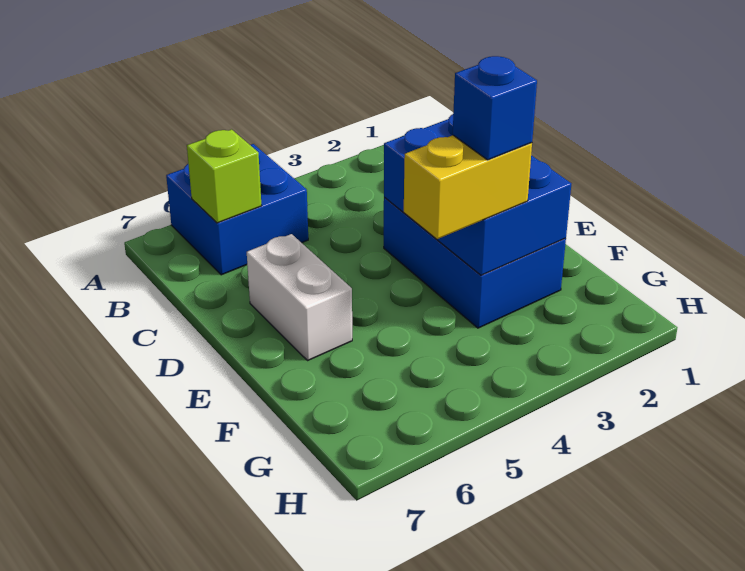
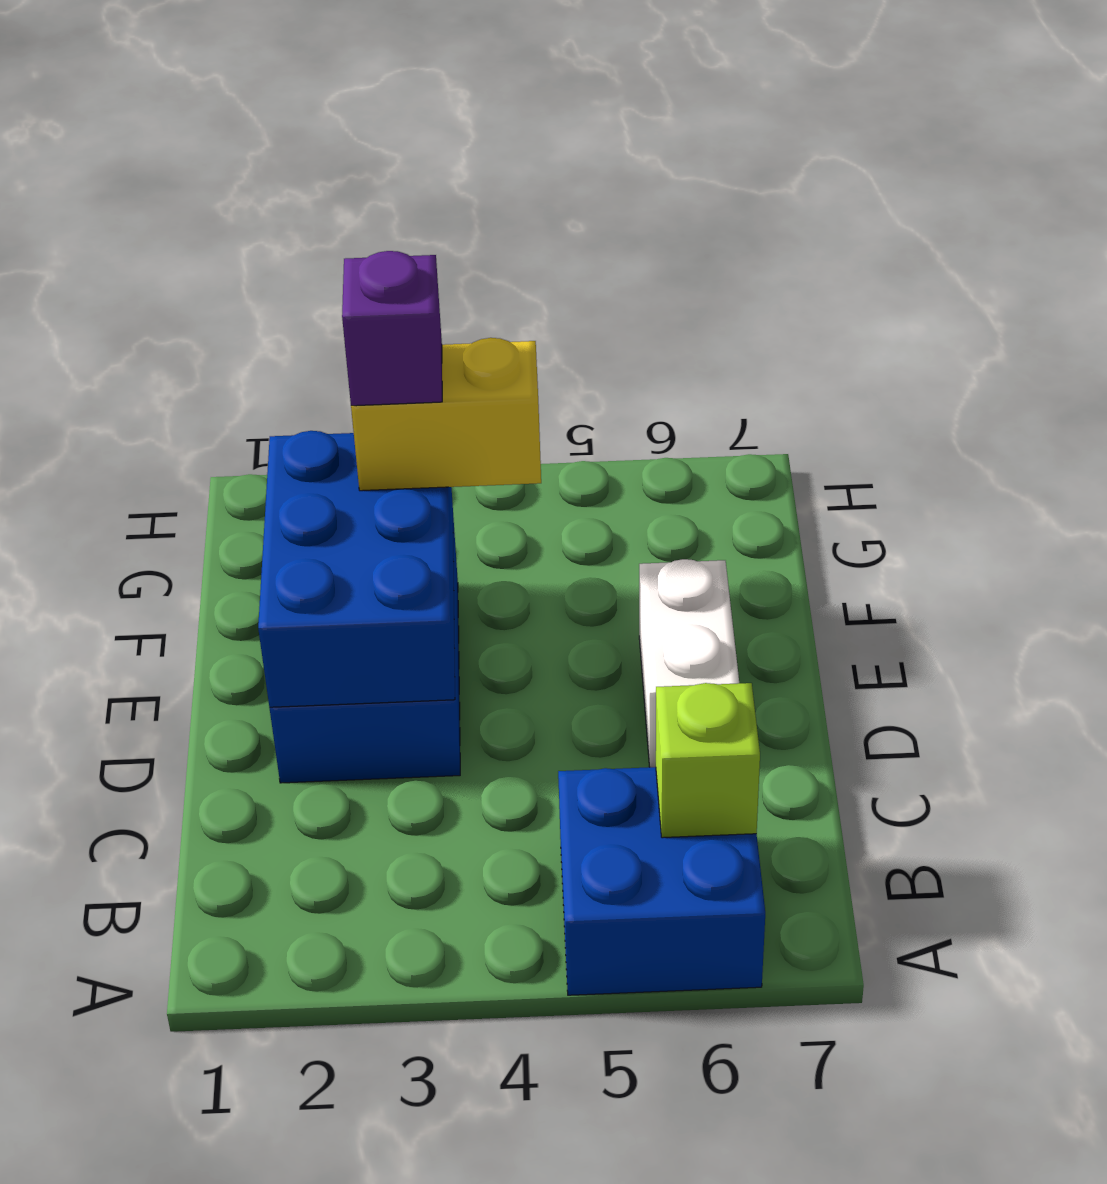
blue 1x1 brick [453,56,537,160] -> purple 1x1 brick [342,251,442,406]

